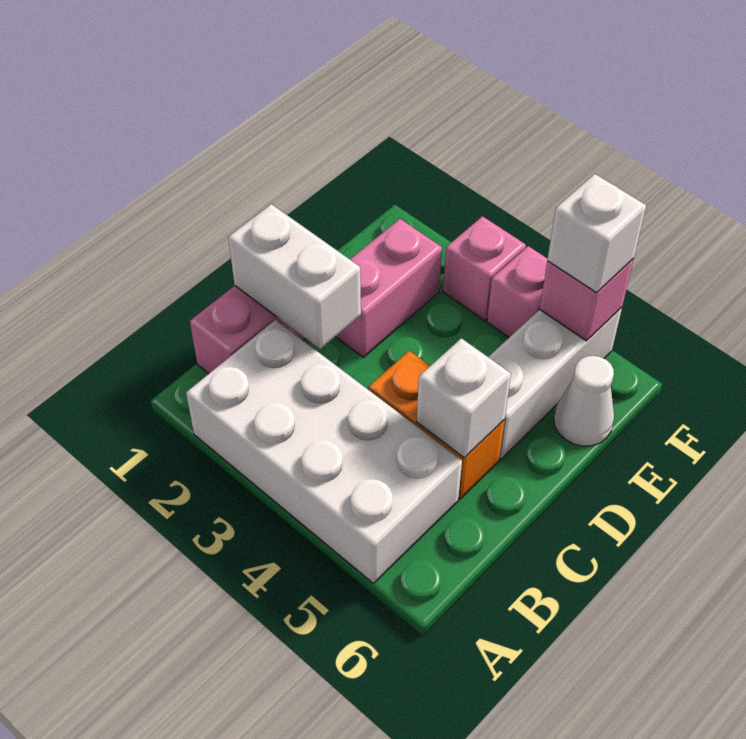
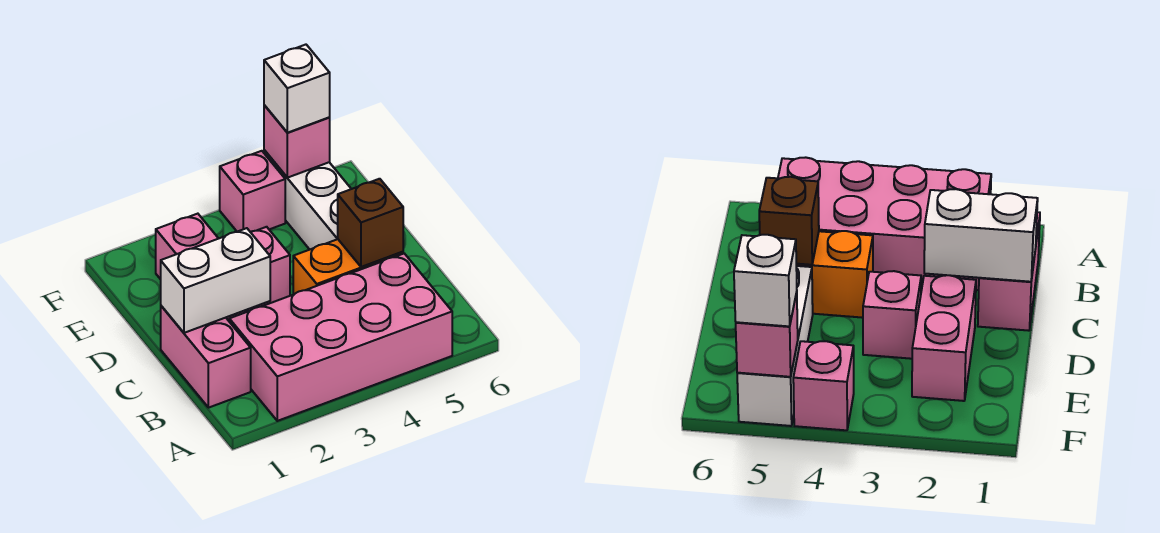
white 2x4 brick [186,320,462,583] -> pink 2x4 brick [229,253,452,421]
white 1x1 brick [417,338,511,458] -> brown 1x1 brick [338,179,403,267]
white 1x1 cone [554,356,614,446] -> none
pink 1x1 brick [443,216,526,321] -> pink 1x1 brick moved to [246,227,290,312]

